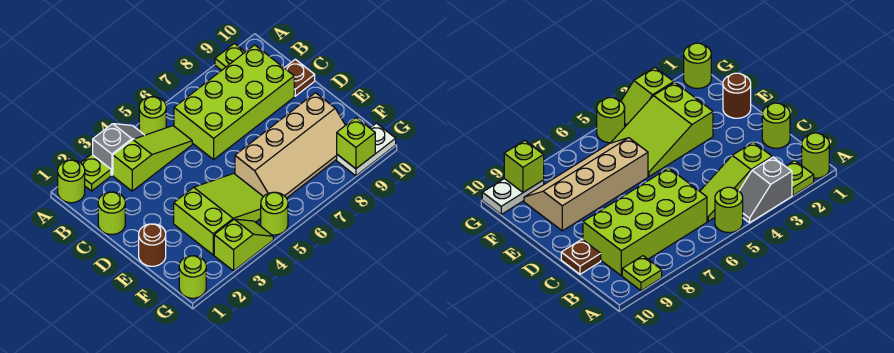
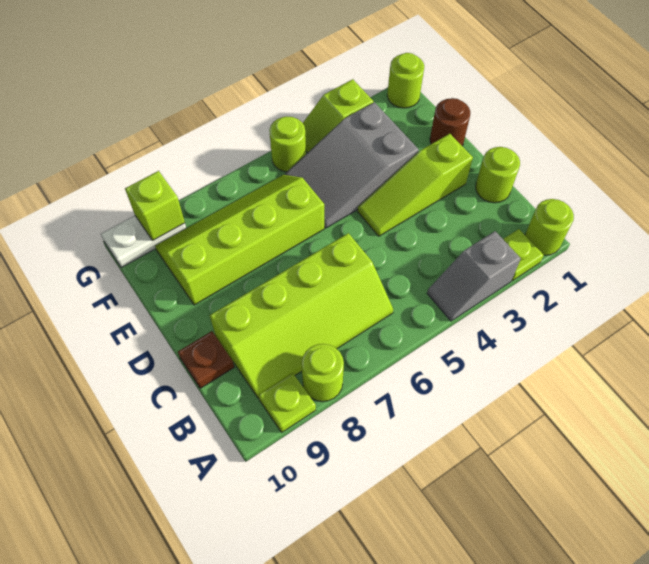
lime 1x1 round brick [139,97,166,135] -> lime 1x1 round brick moved to [301,344,344,402]
lime 1x3 slope [113,126,192,191] -> lime 1x3 slope moved to [358,134,473,236]
lime 2x4 brick [174,45,294,159] -> lime 2x4 slope [210,233,393,399]
lime 2x3 slope [174,173,263,255] -> grey 2x3 slope [285,102,419,228]
tan 2x4 slope [235,93,345,198] -> lime 2x4 slope [155,175,324,305]

